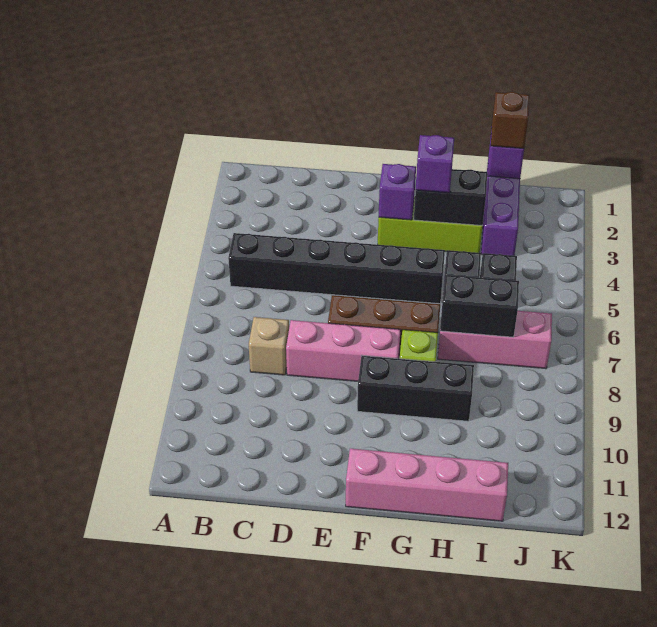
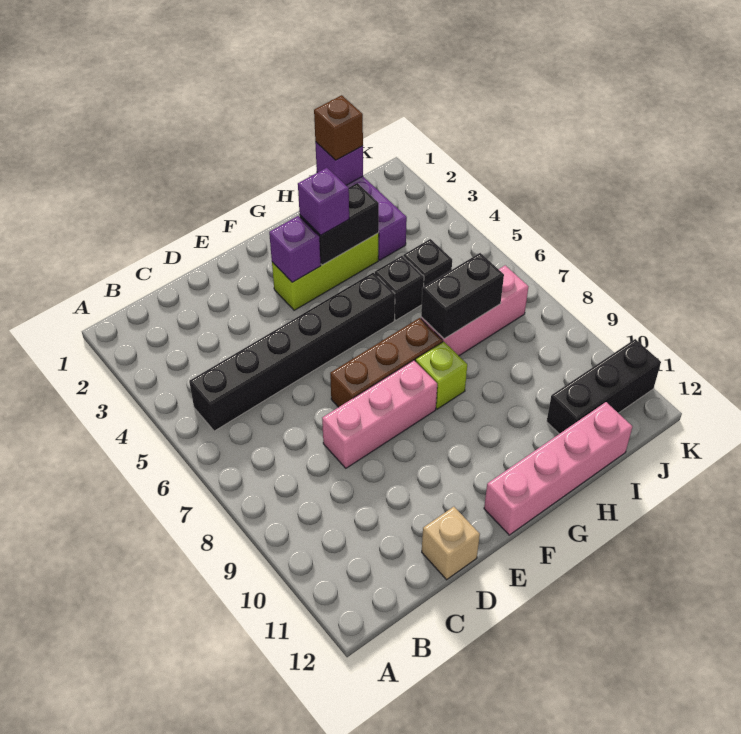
tan 1x1 brick [249,317,289,375] -> tan 1x1 brick moved to [422,507,480,580]
black 1x3 brick [357,355,474,421] -> black 1x3 brick moved to [547,339,661,434]

